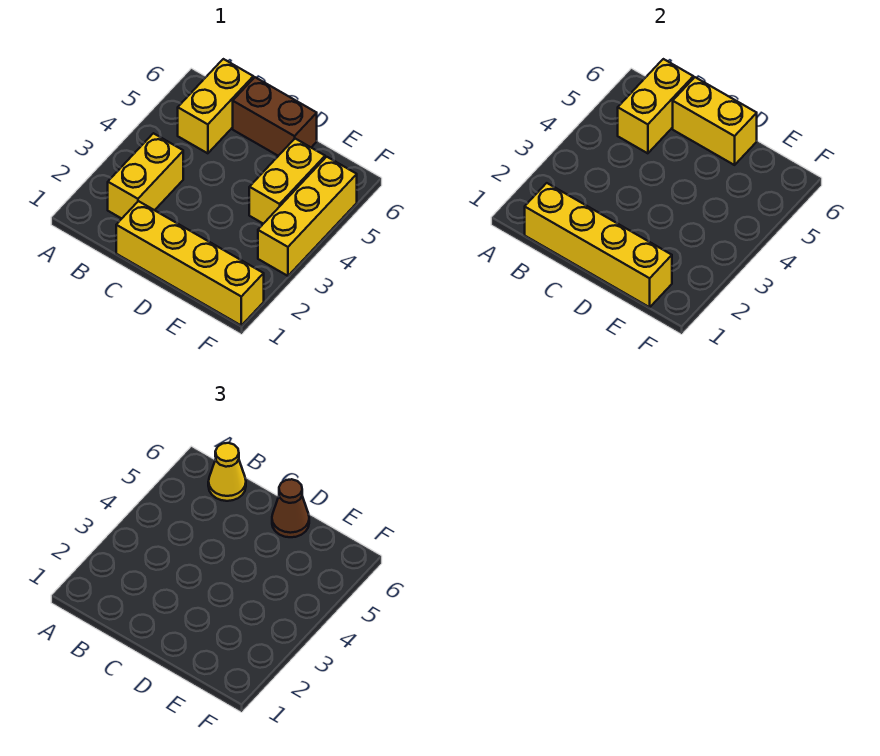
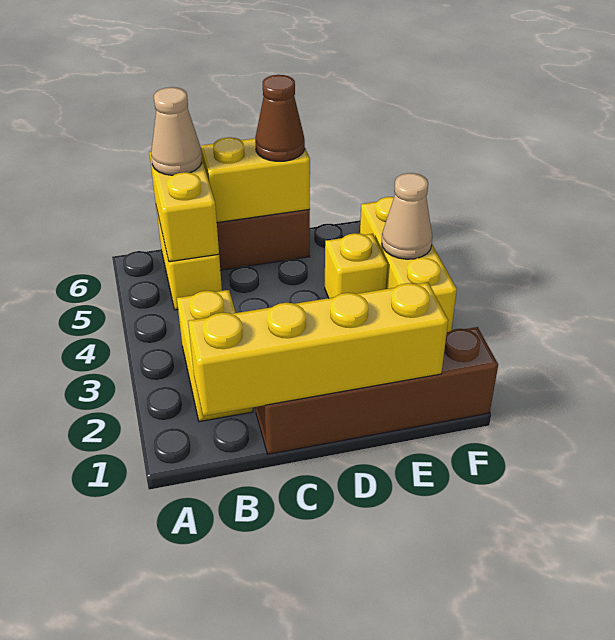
yellow 1x1 cone [208,443,246,501] -> tan 1x1 cone [151,87,202,175]
yellow 1x4 brick [116,201,264,325] -> brown 1x4 brick [256,327,498,454]
yellow 1x2 brick [249,139,325,224] -> yellow 1x1 brick [325,233,387,298]
none -> tan 1x1 cone [382,173,432,259]

